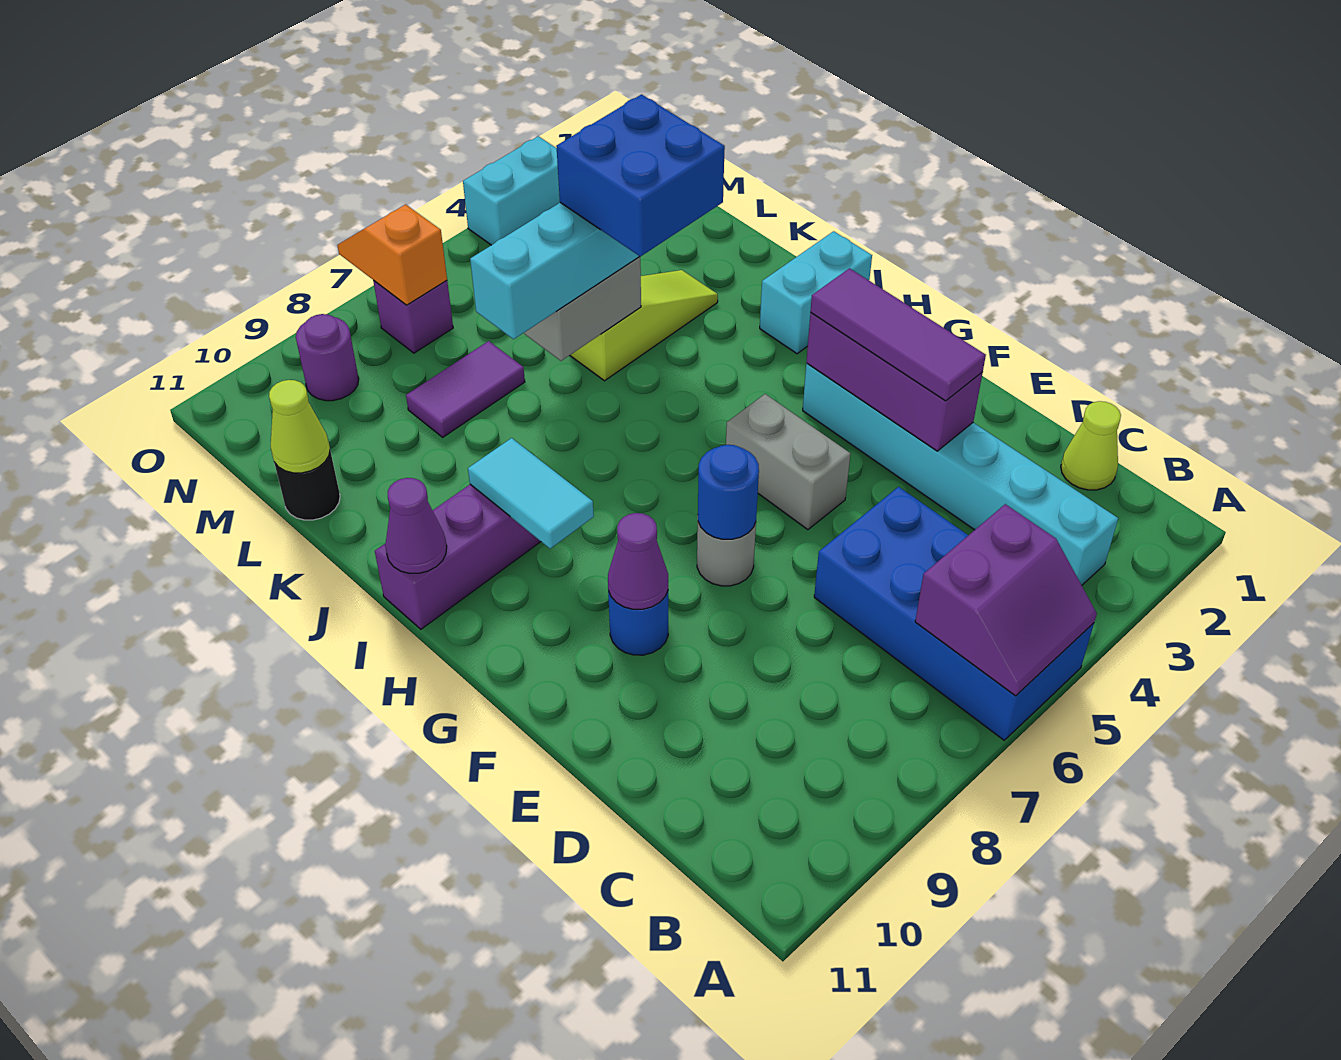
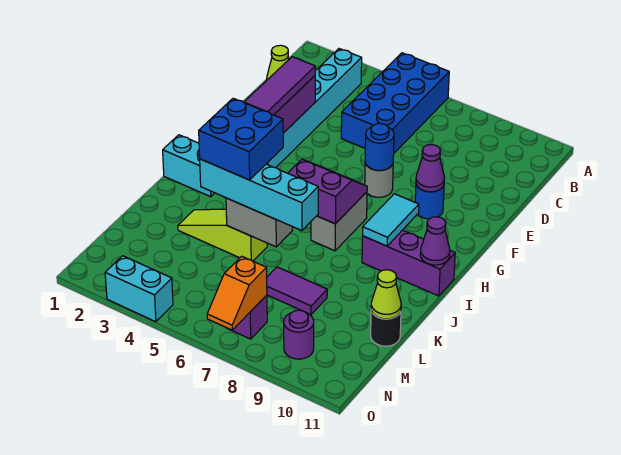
purple 2x2 slope [915,504,1097,696] -> purple 2x2 slope moved to [288,159,367,224]
grey 1x2 brick [726,394,850,530] -> grey 1x2 brick moved to [311,192,367,251]

